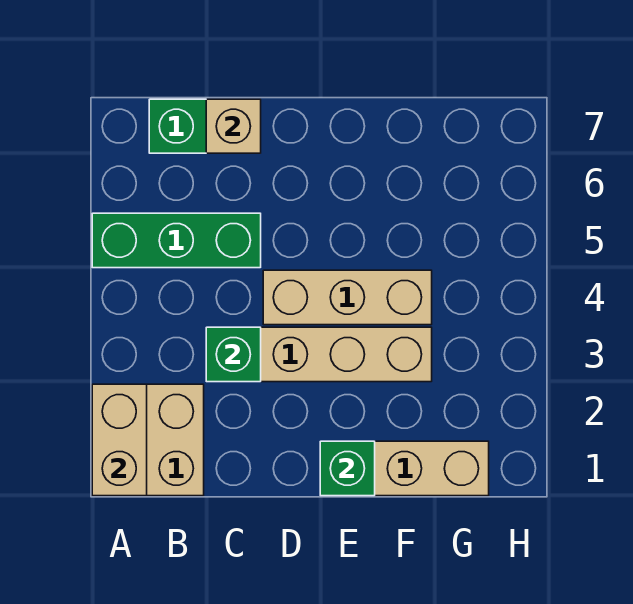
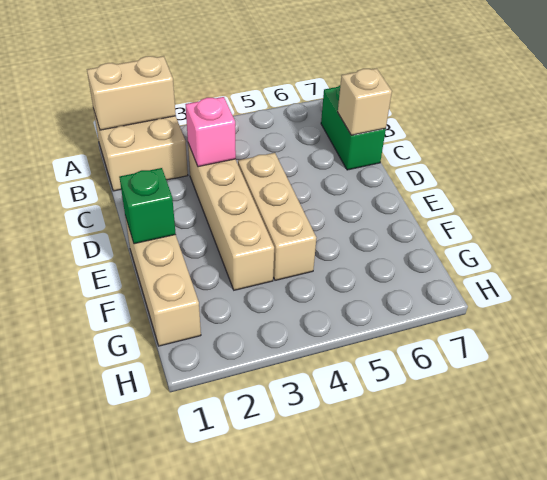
green 1x3 brick [92,213,261,268] -> none
green 1x1 brick [206,327,261,382] -> pink 1x1 brick [186,97,236,167]

